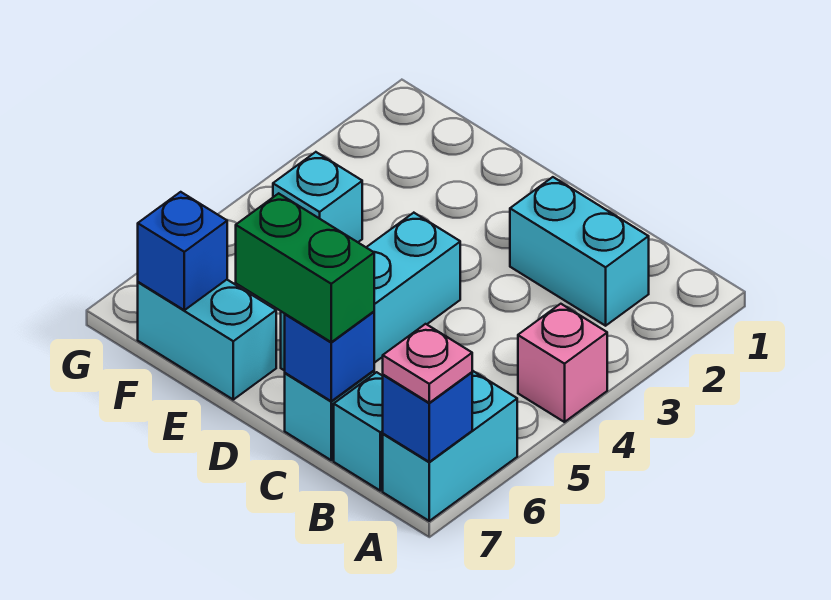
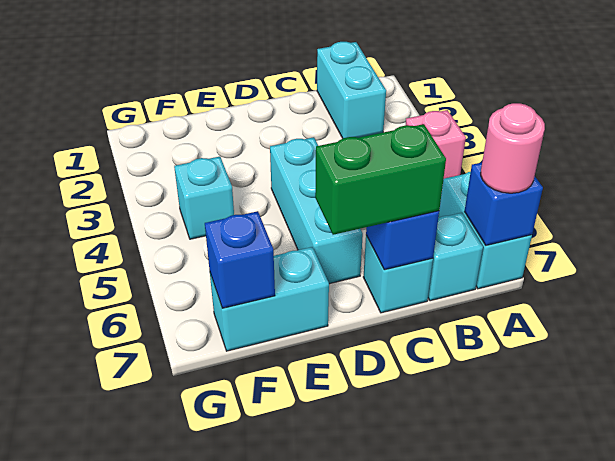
pink 1x1 plate [383,324,472,403] -> pink 1x1 round brick [481,103,545,193]
cyan 1x2 brick [510,177,649,326] -> cyan 1x2 brick turned to [317,42,386,138]

